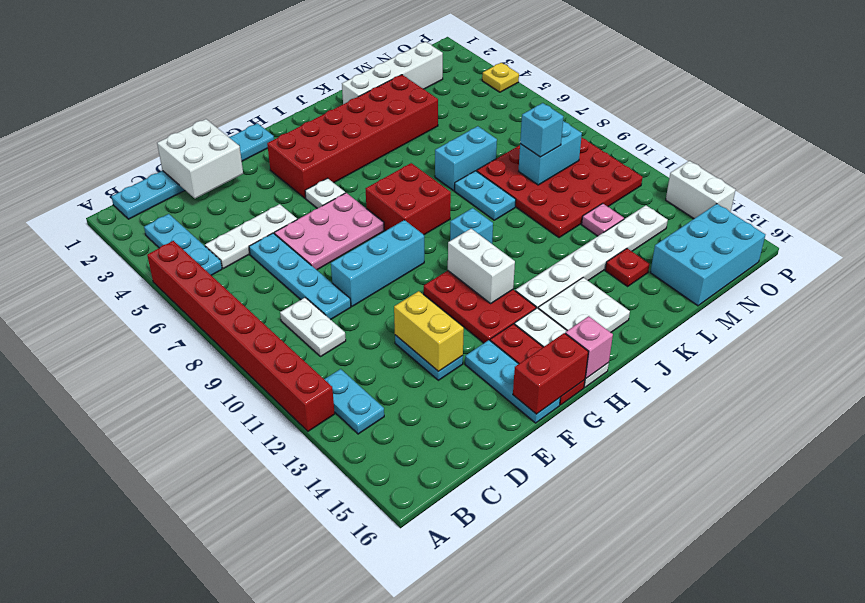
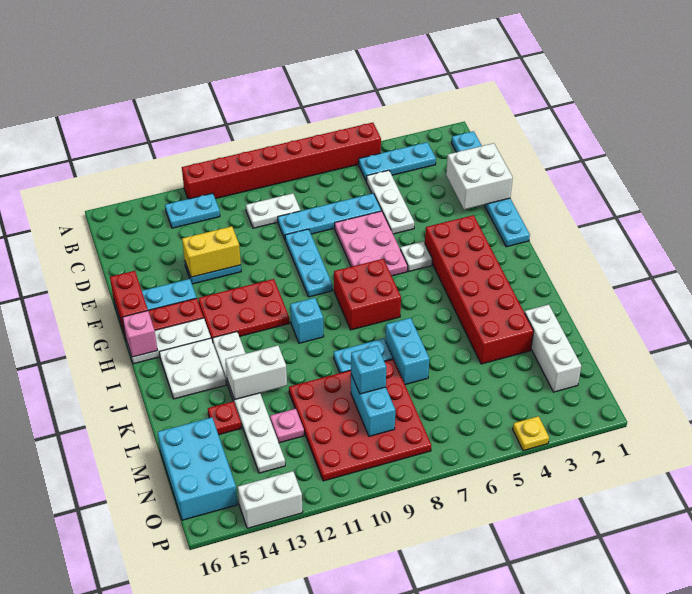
cyan 1x3 brick [331,220,424,306] -> cyan 1x3 plate [285,229,332,297]
white 1x2 brick [448,229,515,303] -> white 1x2 brick moved to [225,345,287,400]
white 1x4 brick [342,42,443,104] -> white 1x3 brick [525,305,581,392]

